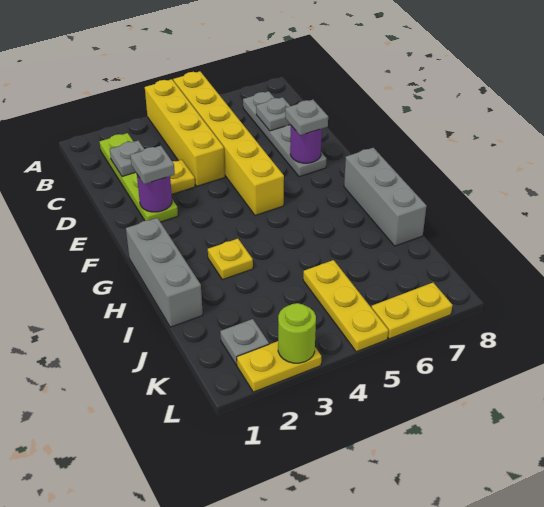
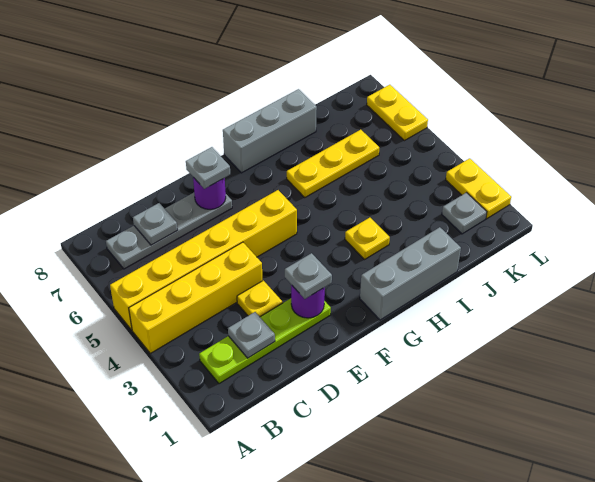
yellow 1x3 plate [303,260,388,352] -> yellow 1x3 plate moved to [287,130,379,197]
lime 1x1 round brick [278,303,316,363] -> none

